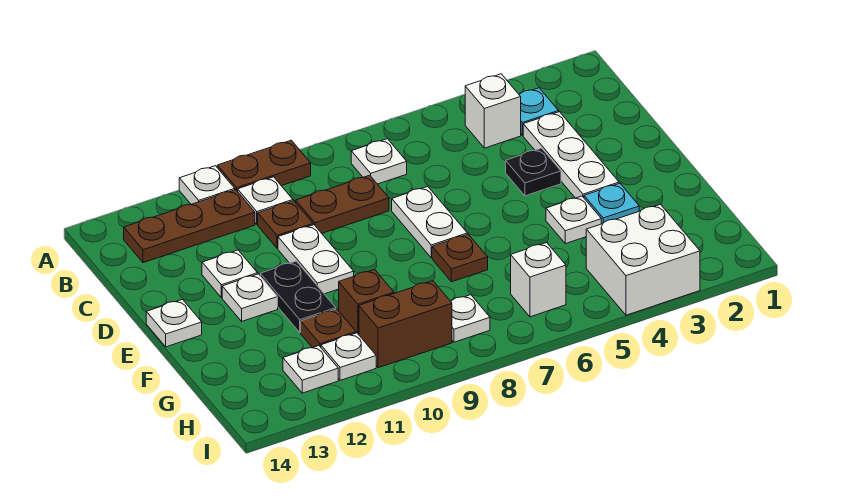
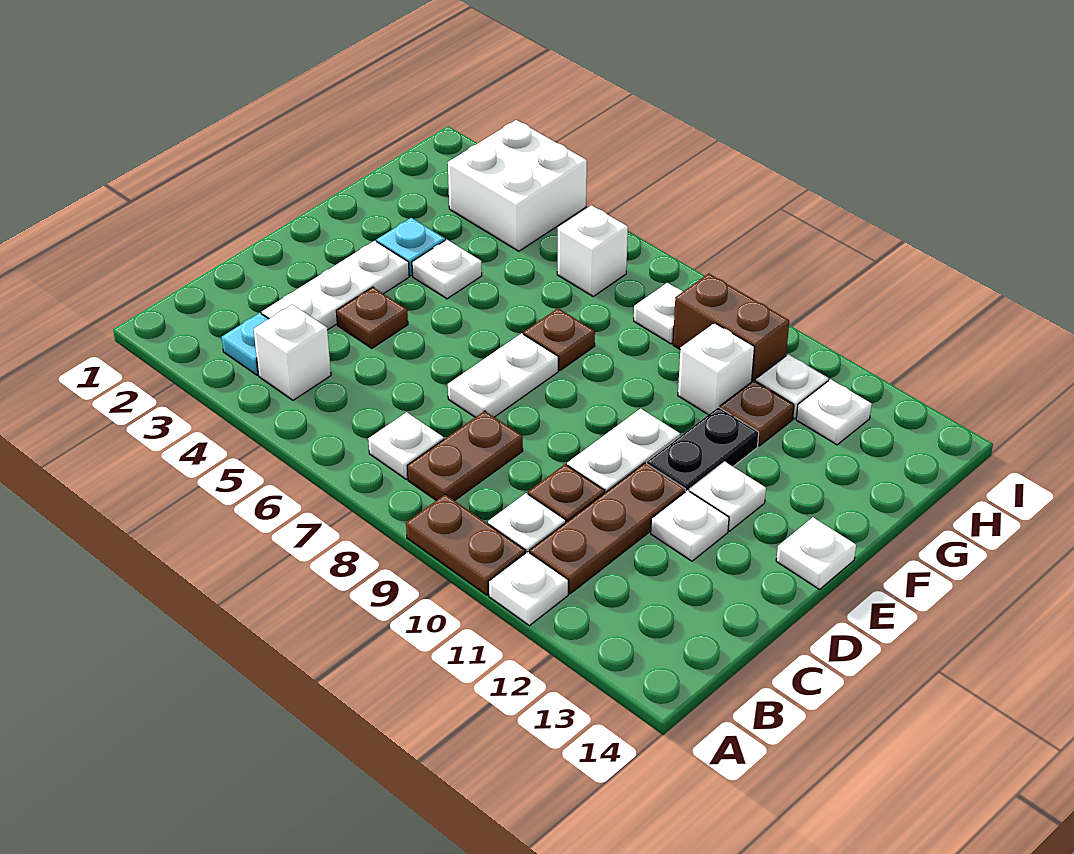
brown 1x3 plate [124,190,255,263] -> brown 1x3 plate turned to [530,463,686,594]
brown 1x2 plate [296,175,389,233] -> brown 1x2 plate turned to [407,411,523,501]
black 1x1 plate [506,148,561,196] -> brown 1x1 plate [336,287,408,348]
brown 1x1 brick [339,270,394,334] -> white 1x1 brick [678,323,754,415]

